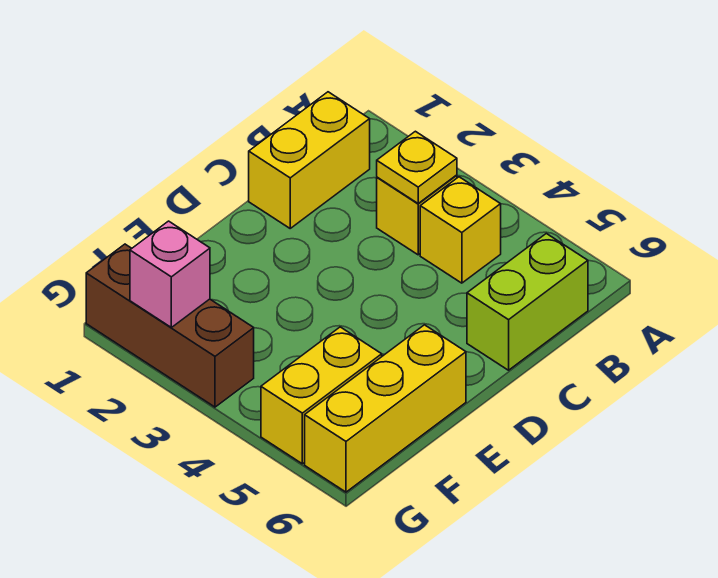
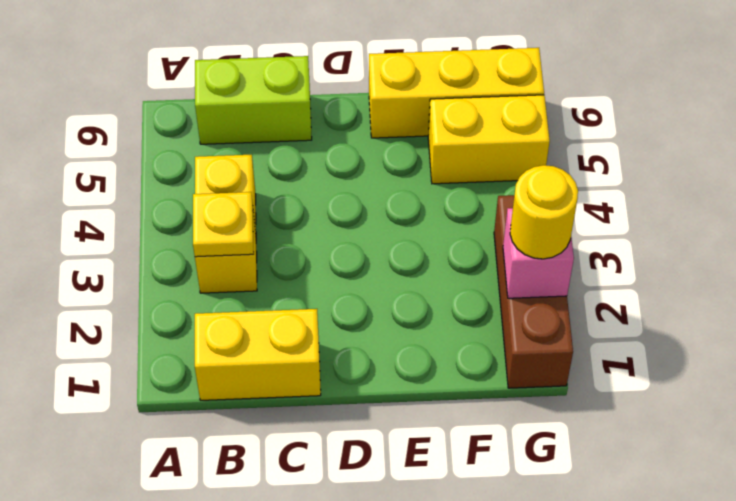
none -> yellow 1x1 round brick [510,165,578,259]

